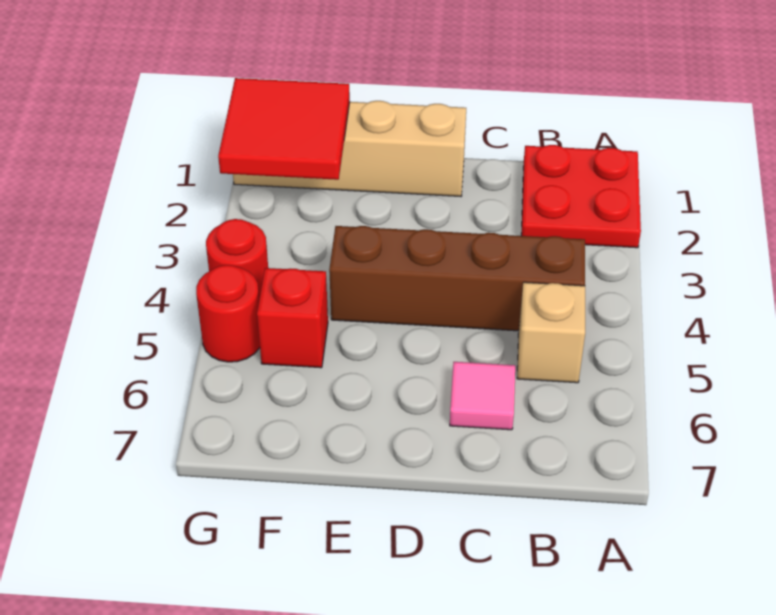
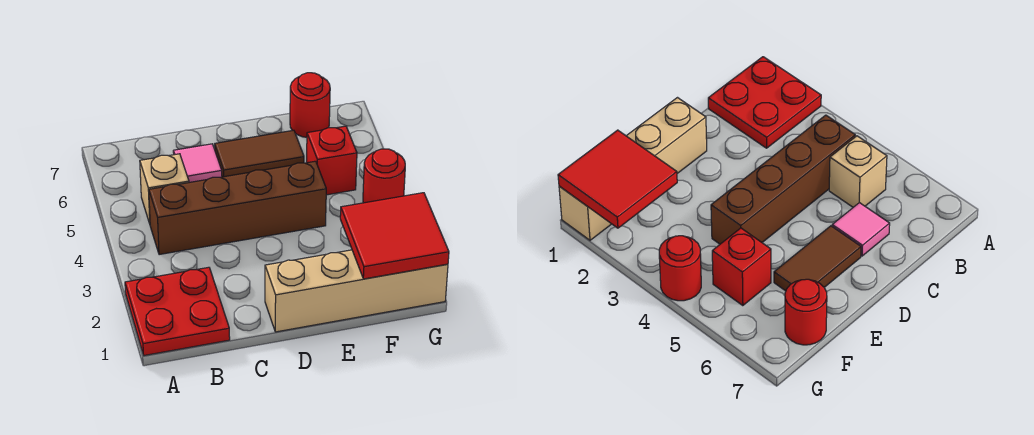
none -> brown 1x2 tile [215,130,304,177]
red 1x1 round brick [196,265,260,362] -> red 1x1 round brick moved to [290,73,330,137]

